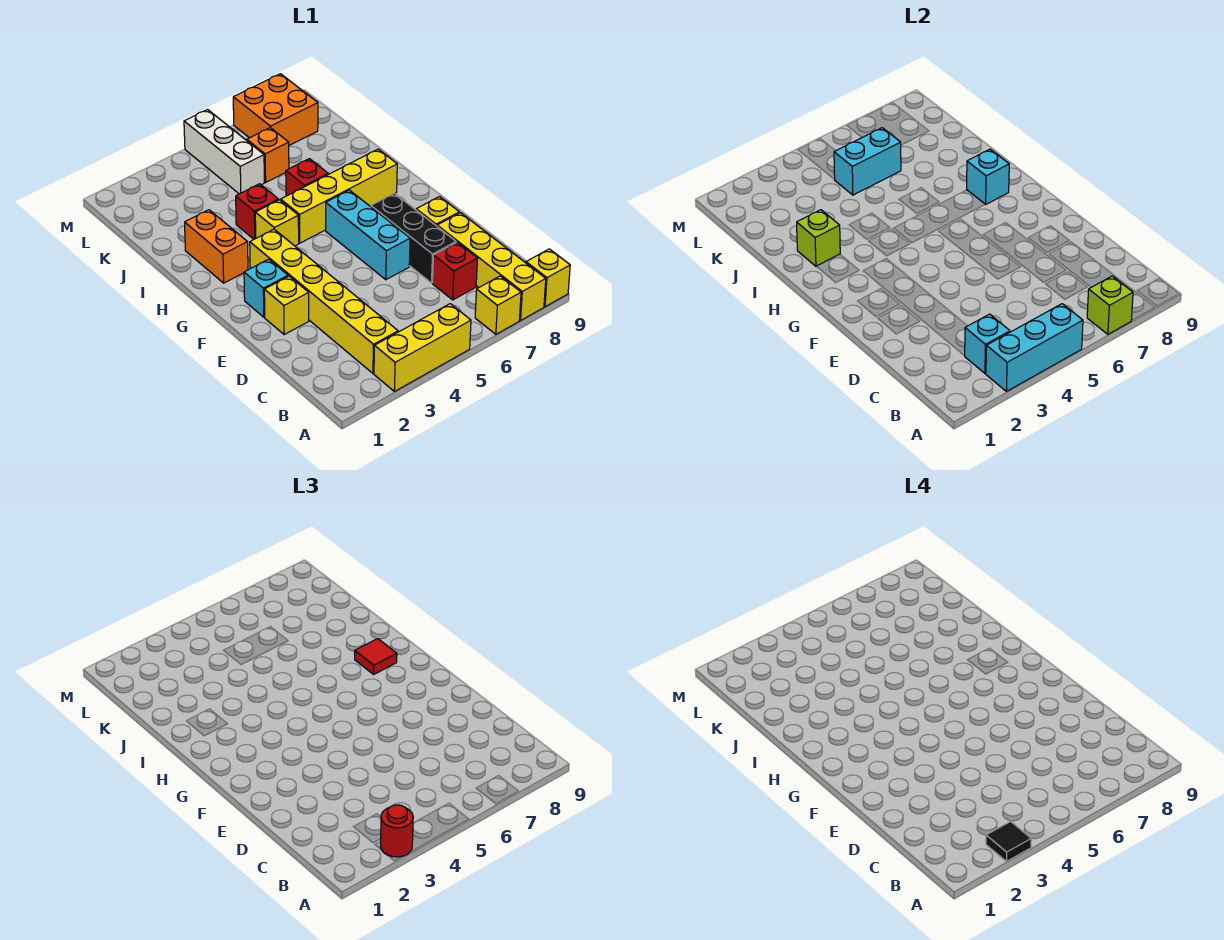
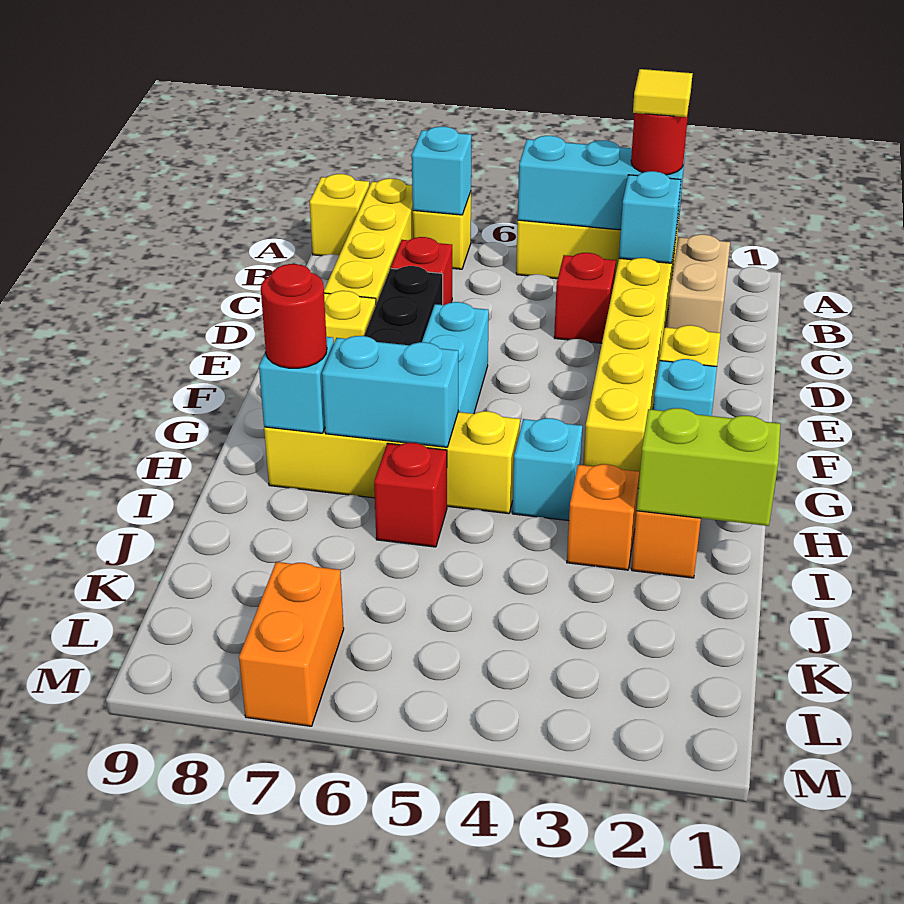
black 1x1 tile [986,822,1031,861] -> yellow 1x1 tile [633,69,693,117]
lime 1x1 brick [1087,276,1133,334] -> cyan 1x1 brick [412,127,471,215]
none -> tan 1x2 brick [667,234,730,333]
yellow 1x1 brick [255,200,299,246] -> cyan 1x1 brick [512,418,582,521]
red 1x1 tile [355,639,397,674] -> red 1x1 round brick [261,264,327,368]
lime 1x1 brick [797,210,840,266] -> lime 1x2 brick [637,408,780,526]
red 1x1 brick [236,184,278,239] -> red 1x1 brick moved to [554,253,616,343]
white 1x3 brick [184,110,264,194] -> none
cyan 1x2 brick [834,128,901,195] -> cyan 1x2 brick moved to [322,336,458,447]
orange 1x1 brick [247,128,289,182] -> orange 1x1 brick moved to [567,464,639,570]
orange 2x2 brick [233,74,318,145] -> orange 1x2 brick [239,562,344,726]

